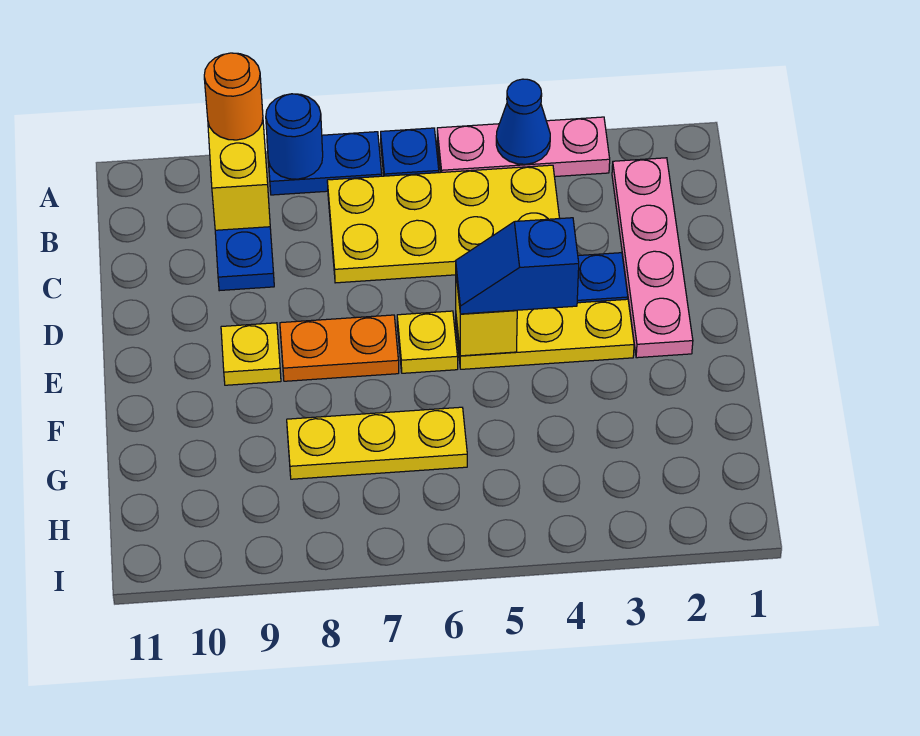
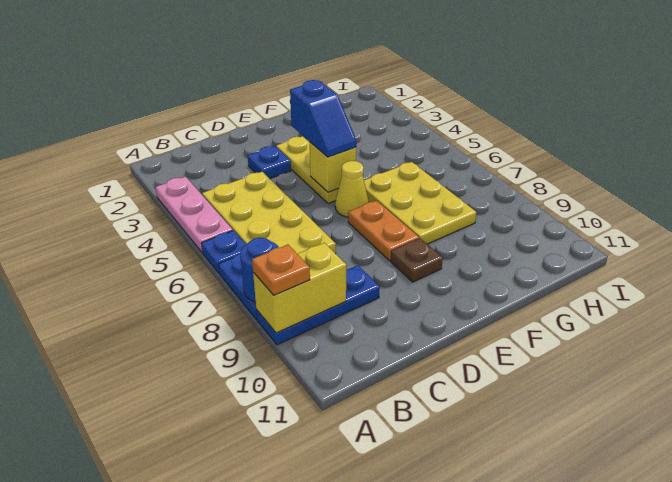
blue 1x1 cone [496,79,550,164] -> none
orange 1x1 round brick [204,53,263,140] -> orange 1x1 plate [252,245,310,295]
pink 1x4 plate [612,158,693,358] -> none
yellow 1x1 plate [397,311,458,373] -> yellow 1x1 cone [335,161,369,217]
yellow 1x1 plate [221,323,281,385] -> brown 1x1 plate [391,238,443,282]
yellow 1x3 plate [287,407,467,479] -> yellow 2x3 plate [364,162,477,244]

